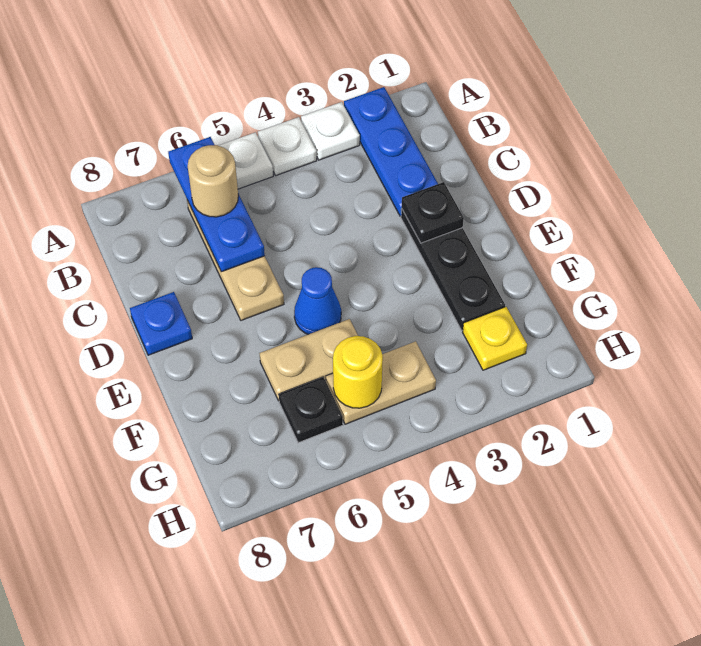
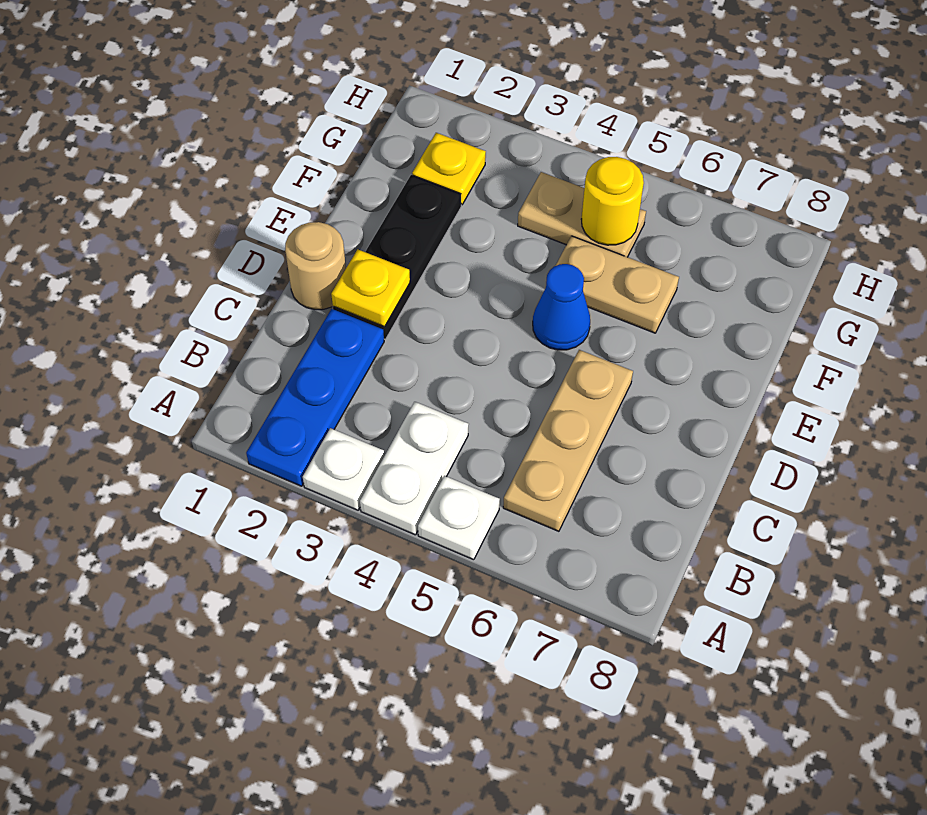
white 1x1 plate [258,117,317,176] -> white 1x2 plate [360,402,469,535]
blue 1x3 plate [168,137,265,272] -> none
tan 1x1 round brick [188,145,238,217] -> tan 1x1 round brick moved to [285,222,346,310]
black 1x1 plate [402,182,464,243] -> yellow 1x1 plate [331,249,410,327]
blue 1x1 plate [130,292,192,355] -> none
black 1x1 plate [279,377,343,443] -> none

